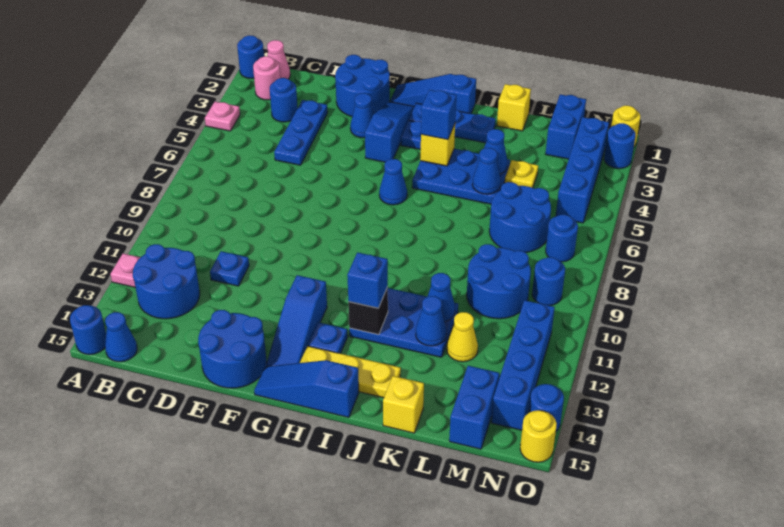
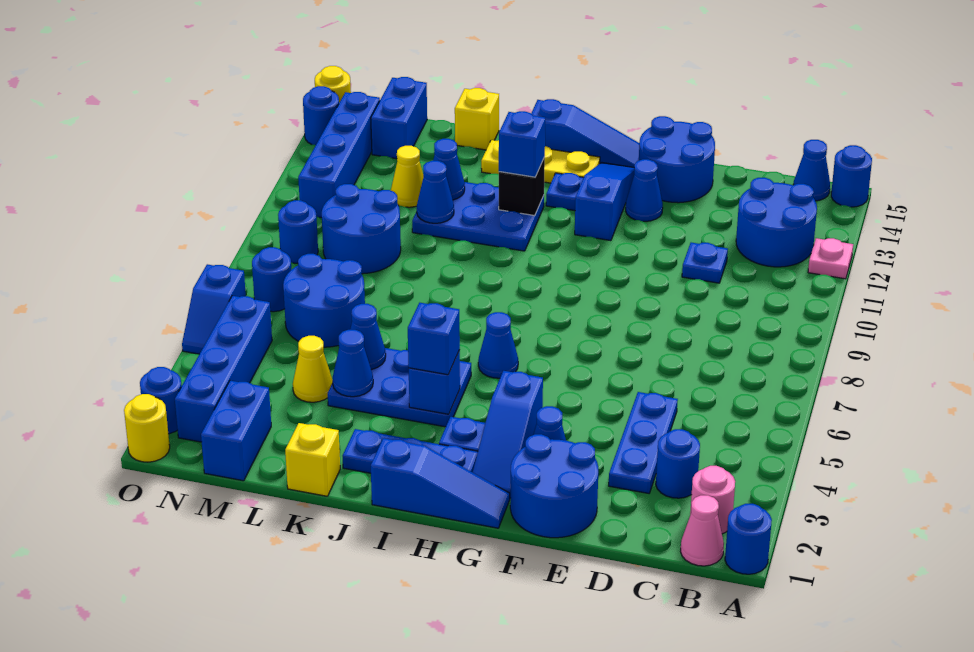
pink 1x1 plate [205,102,240,131] -> none
none -> blue 1x1 cone [626,159,663,221]
yellow 1x1 brick [420,124,455,166] -> blue 1x1 brick [409,350,460,414]
yellow 1x1 plate [505,160,538,188] -> yellow 1x1 cone [293,336,333,402]
none -> blue 1x2 slope [182,264,246,354]

